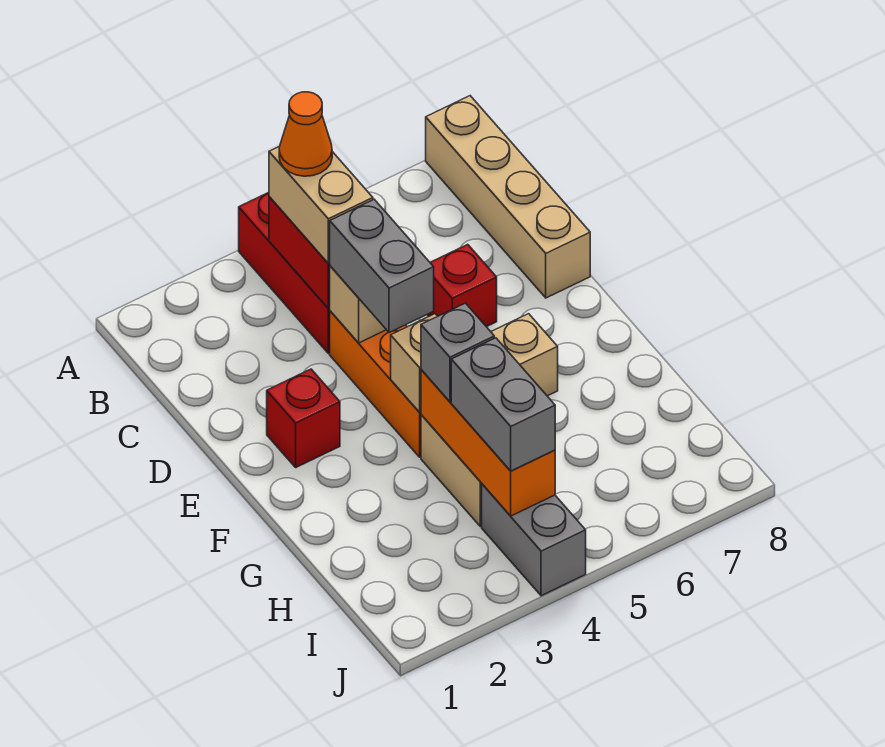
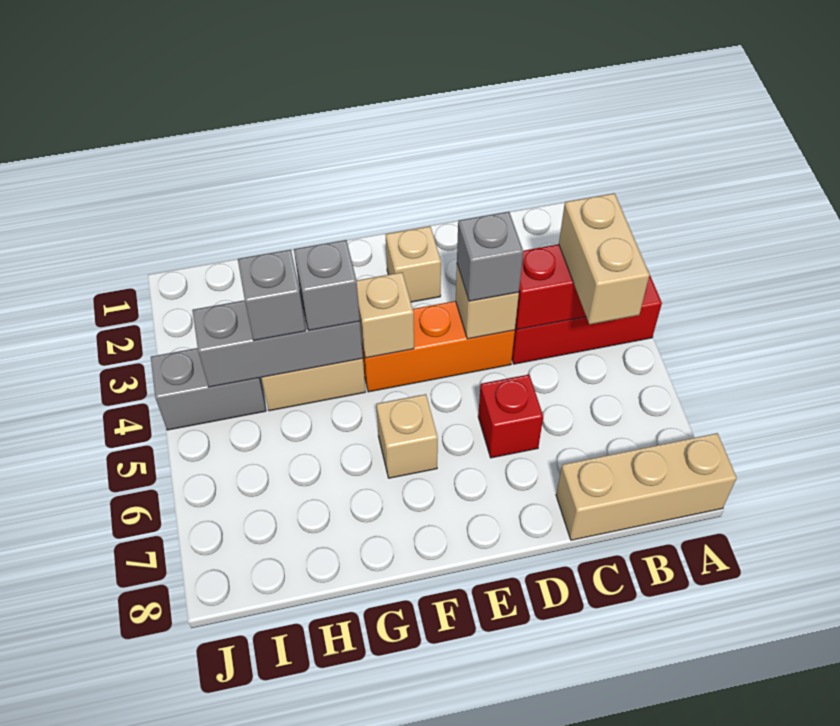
tan 1x4 brick [426,96,590,298] -> tan 1x3 brick [556,433,737,540]
tan 1x2 brick [269,146,373,263] -> tan 1x2 brick turned to [559,193,650,325]
orange 1x1 cone [279,92,332,176] -> none
grey 1x2 brick [330,199,434,333] -> grey 1x1 brick [457,212,523,301]
red 1x1 brick [267,369,340,467] -> tan 1x1 brick [386,226,441,302]
orange 1x3 brick [421,370,555,516] -> grey 1x3 brick [192,293,363,387]
grey 1x2 brick [451,338,555,471] -> grey 1x1 brick [238,250,306,341]

